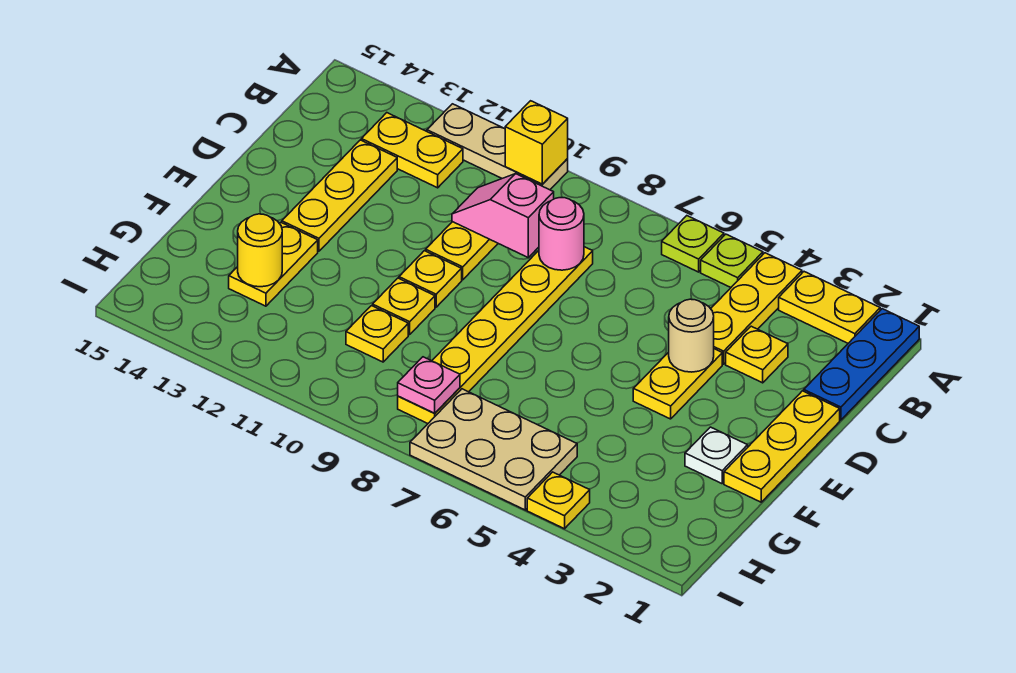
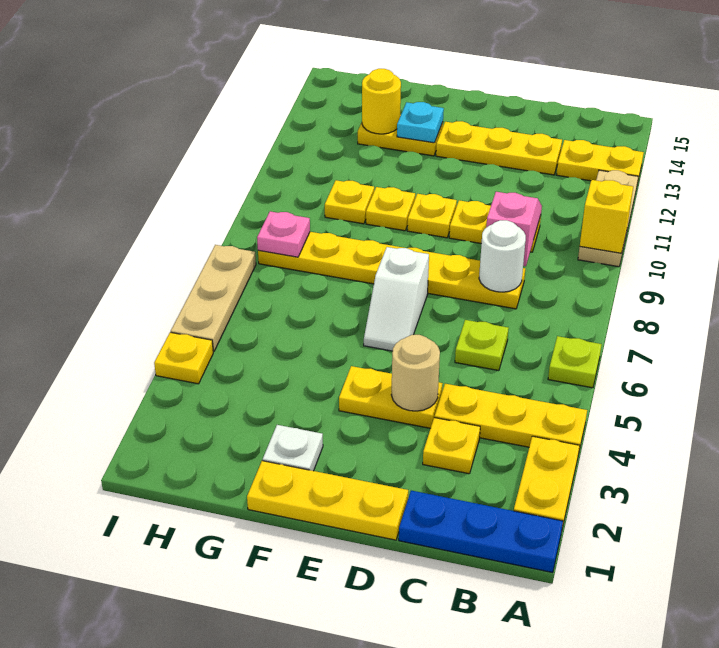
lime 1x1 plate [701,234,763,287] -> lime 1x1 plate moved to [455,320,509,371]
yellow 1x2 plate [361,113,463,188] -> yellow 1x2 plate turned to [556,140,644,184]
pink 1x1 round brick [539,198,584,270] -> white 1x1 round brick [479,220,526,292]
none -> white 1x2 slope [364,247,429,351]
none -> cyan 1x1 plate [397,102,444,143]
tan 2x3 plate [410,389,577,510] -> tan 1x3 plate [171,245,256,352]

